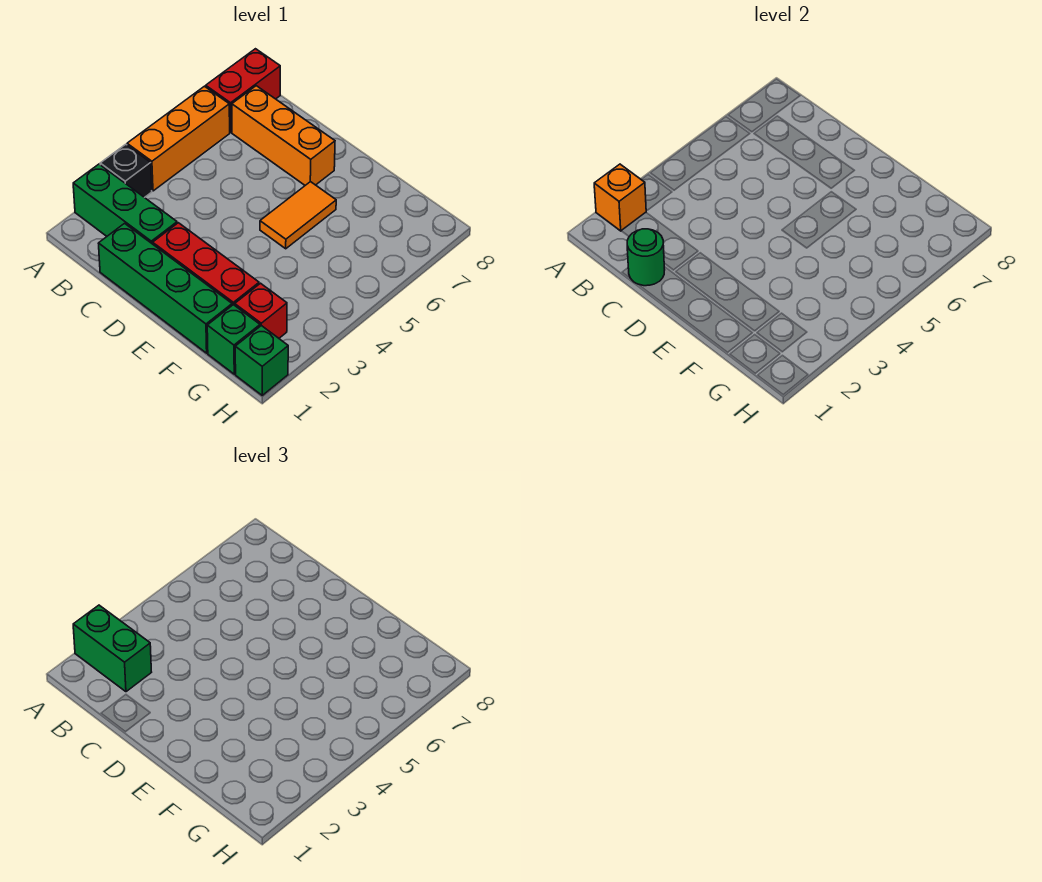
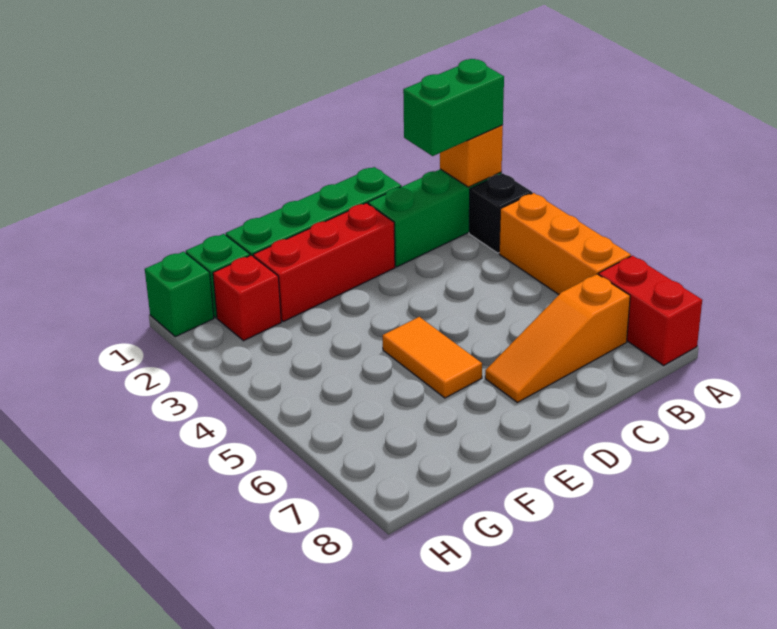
orange 1x3 brick [232,86,335,185] -> orange 1x3 slope [485,274,630,402]
green 1x1 round brick [627,229,665,286] -> none

